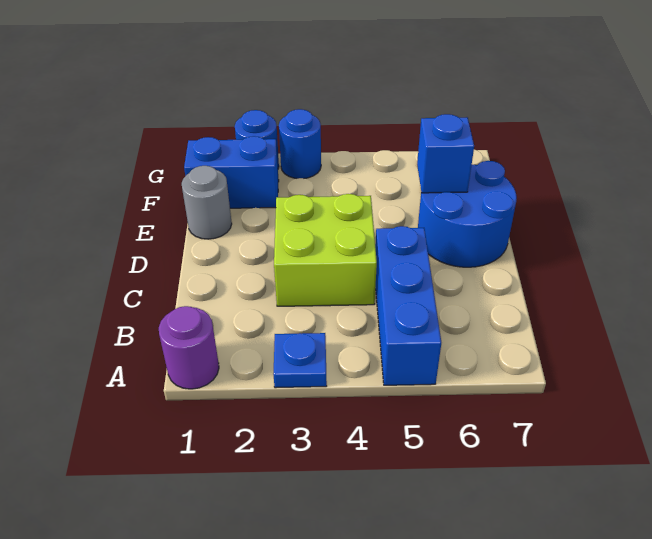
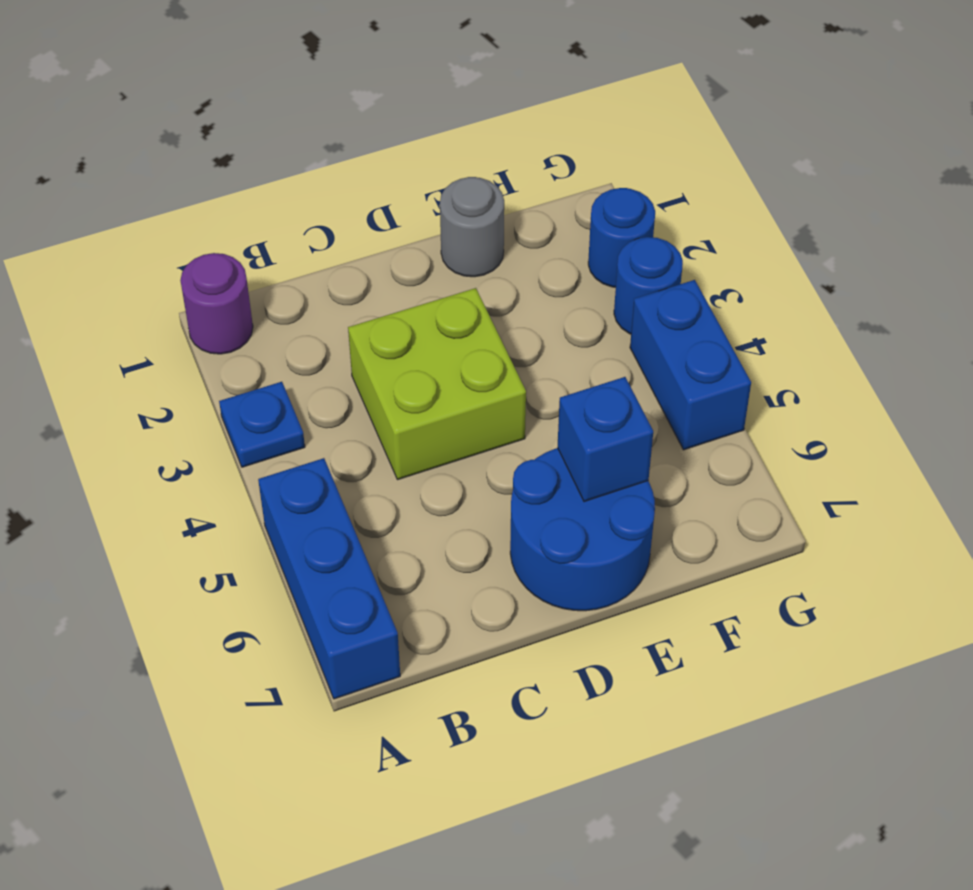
blue 1x3 brick [375,226,441,385] -> blue 1x3 brick turned to [258,458,400,699]
blue 1x2 brick [184,136,279,208] -> blue 1x2 brick moved to [630,280,751,450]

